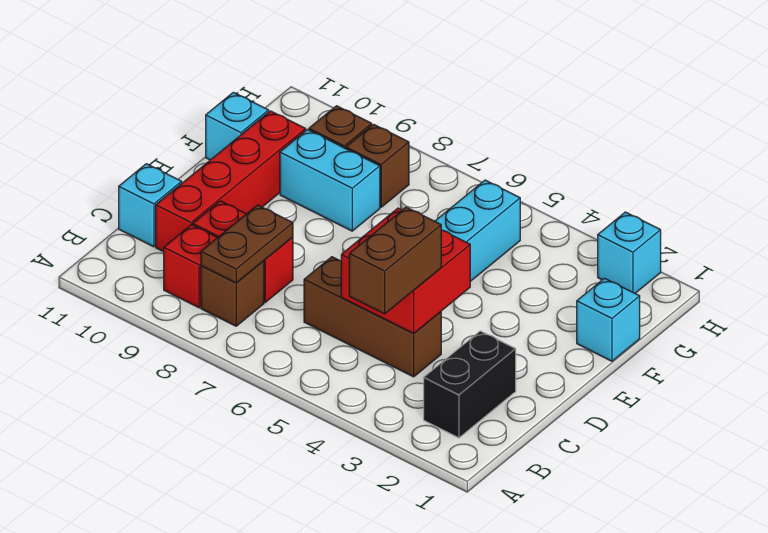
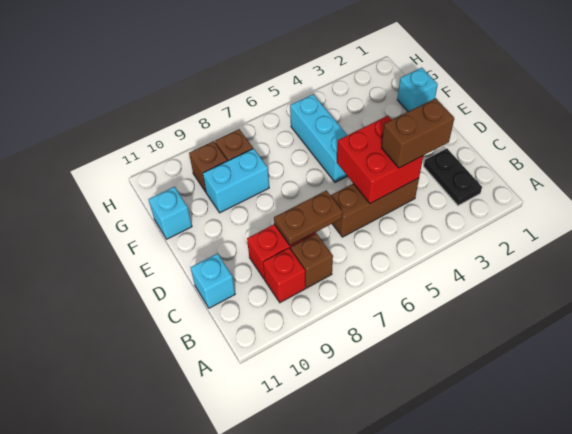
black 1x2 brick [424,331,516,438] -> black 1x2 plate [424,149,482,206]
brown 1x2 brick [349,207,441,314] -> brown 1x2 brick turned to [381,98,454,168]
brown 1x2 plate [201,205,293,283] -> brown 1x2 plate turned to [274,190,343,245]
red 1x4 brick [156,111,306,252] -> none
cyan 1x1 brick [598,212,661,293] -> none

